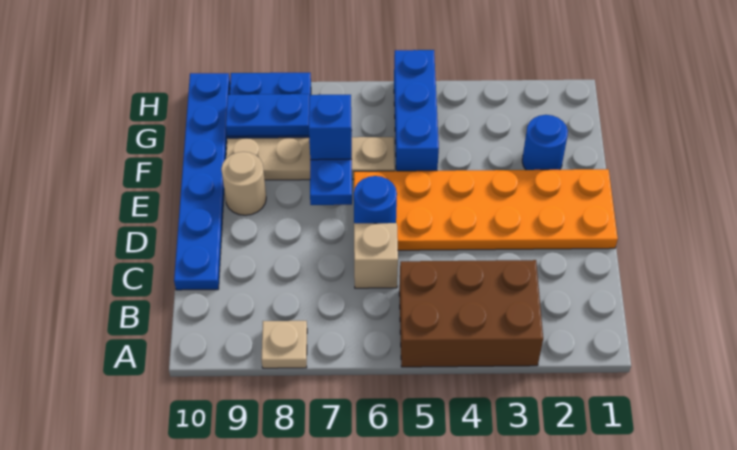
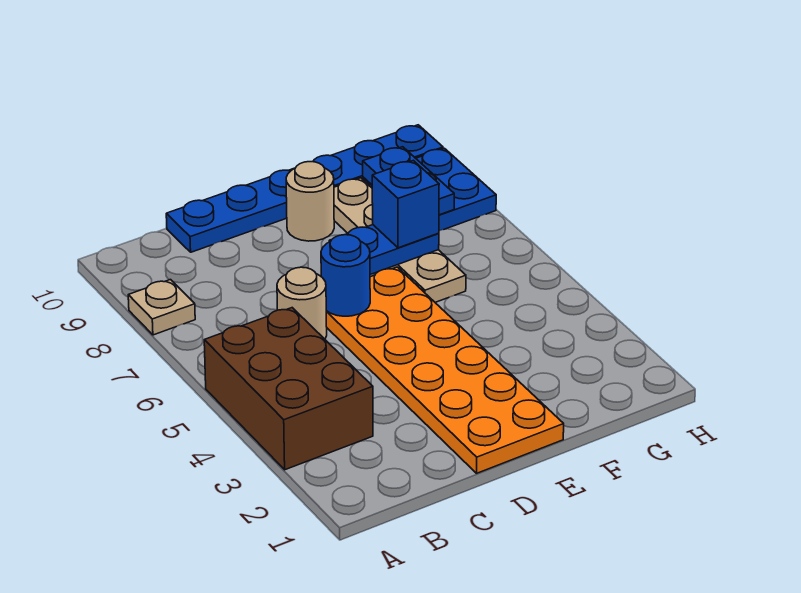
tan 1x1 brick [354,223,398,288] -> tan 1x1 round brick [277,267,327,339]
blue 1x1 round brick [522,115,568,170] -> none
blue 1x3 brick [394,50,439,171] -> none

